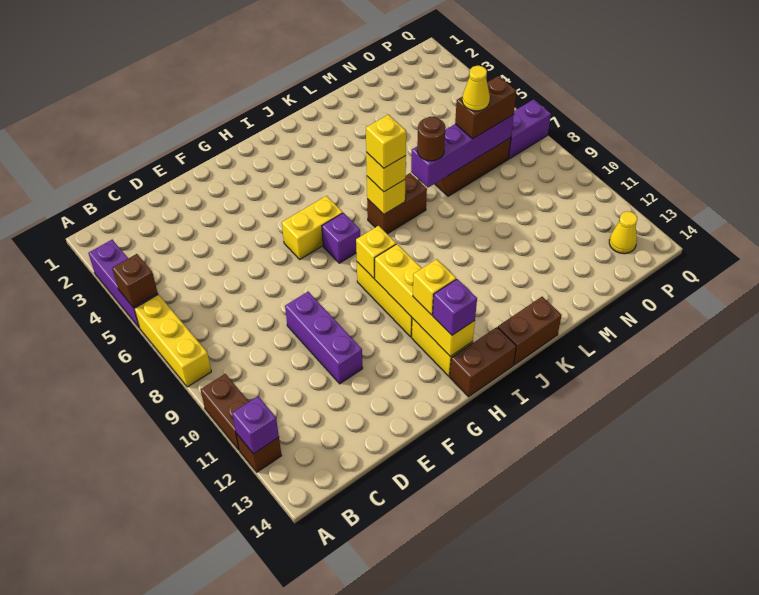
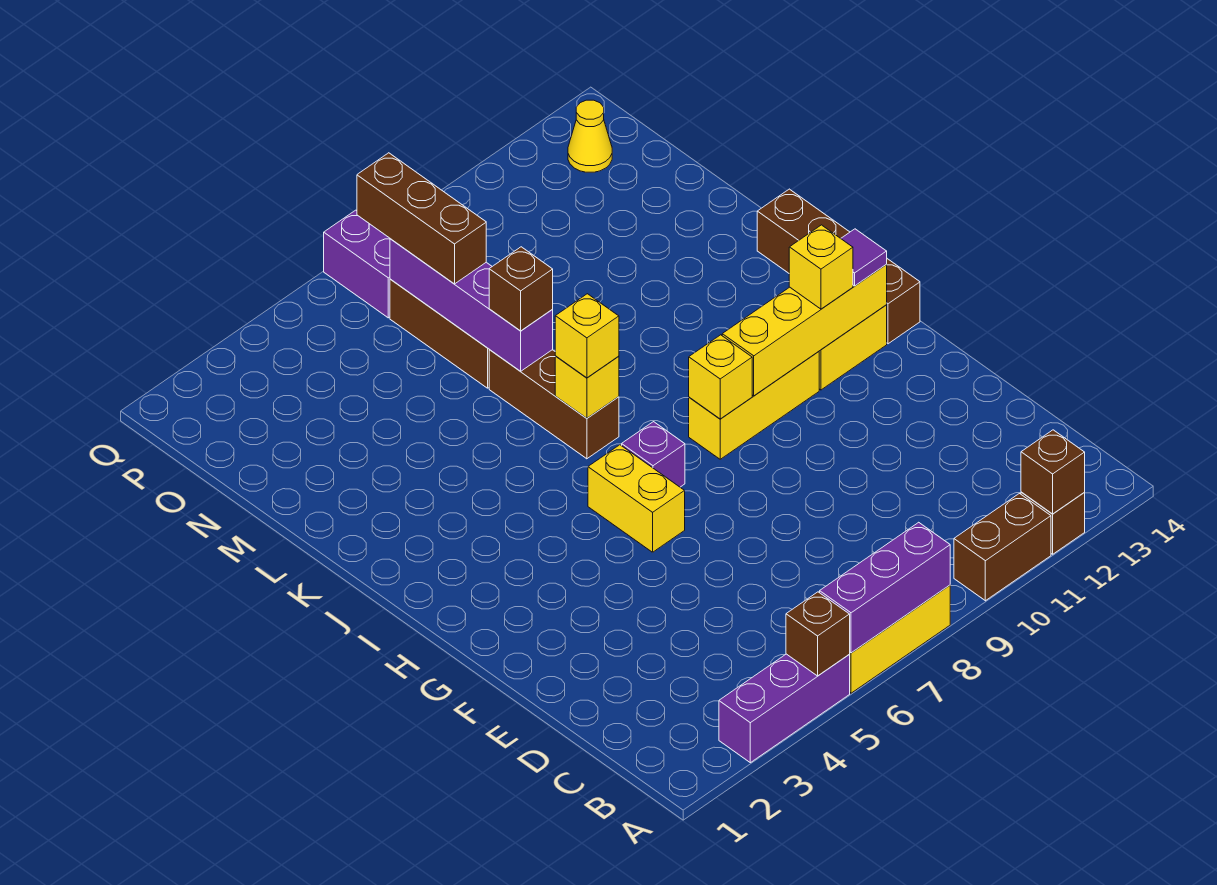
purple 1x1 brick [232,396,279,454] -> brown 1x1 brick [1021,430,1085,514]
purple 1x3 brick [285,292,363,384] -> purple 1x3 brick moved to [820,522,950,653]
purple 1x1 brick [433,279,477,335] -> purple 1x1 tile [841,229,887,286]
brown 1x2 brick [367,173,427,234] -> brown 1x3 brick [489,350,619,459]
yellow 1x1 brick [366,115,406,168] -> none
brown 1x1 round brick [417,117,446,161] -> brown 1x1 brick [489,247,553,331]
brown 1x2 brick [455,76,516,139] -> brown 1x3 brick [357,153,486,284]
yellow 1x1 cone [462,66,490,111] -> none

